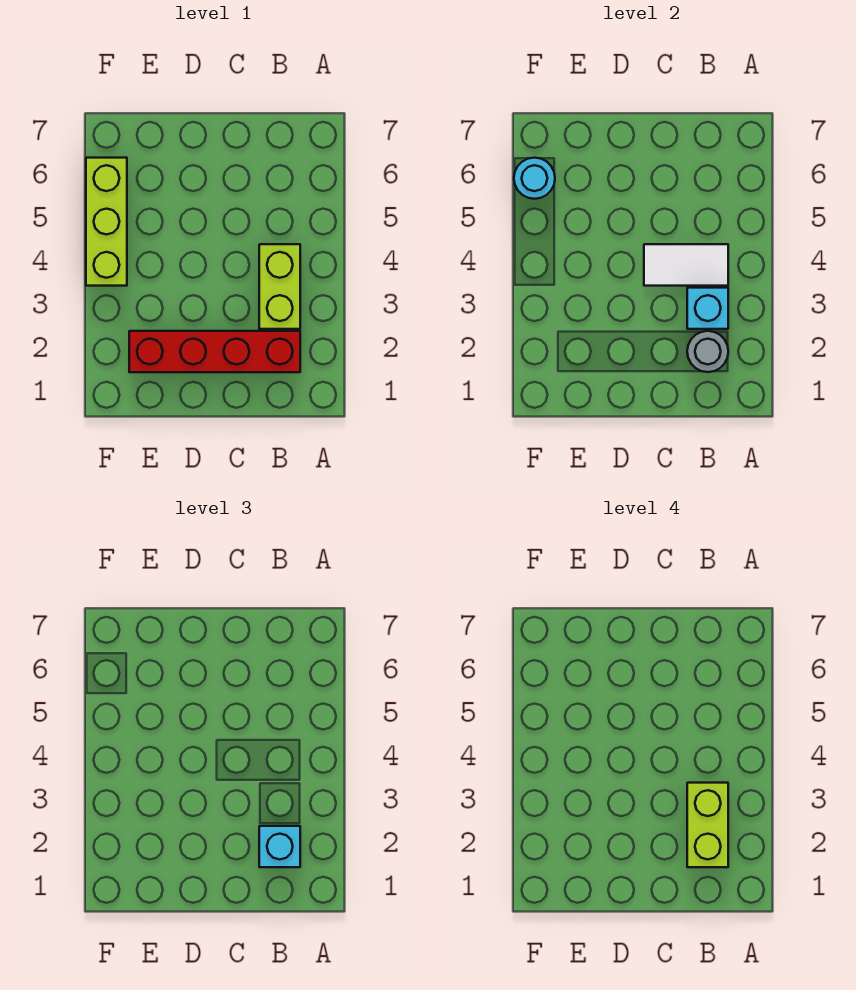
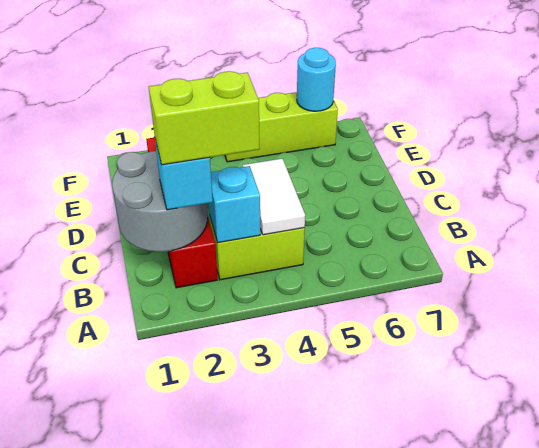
grey 1x1 round brick [687,331,728,372] -> grey 2x2 round brick [112,151,208,252]

